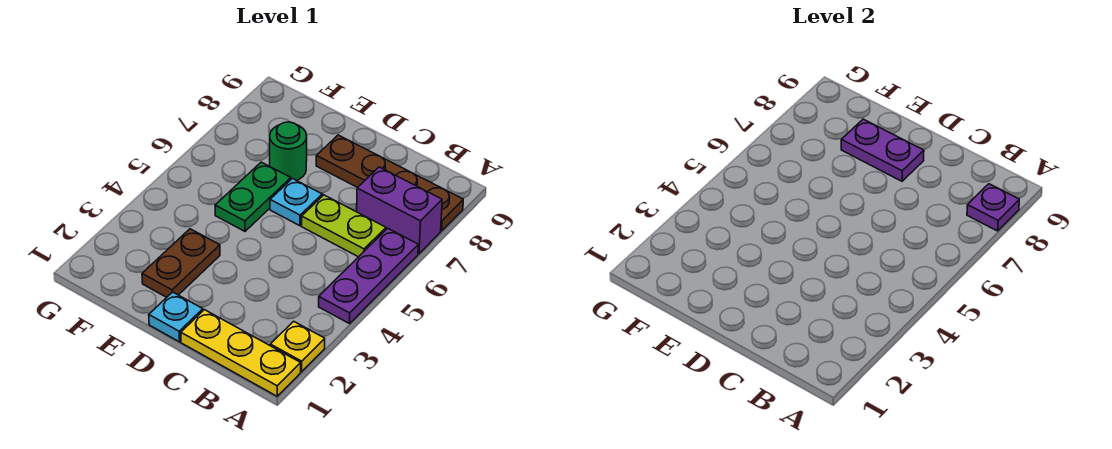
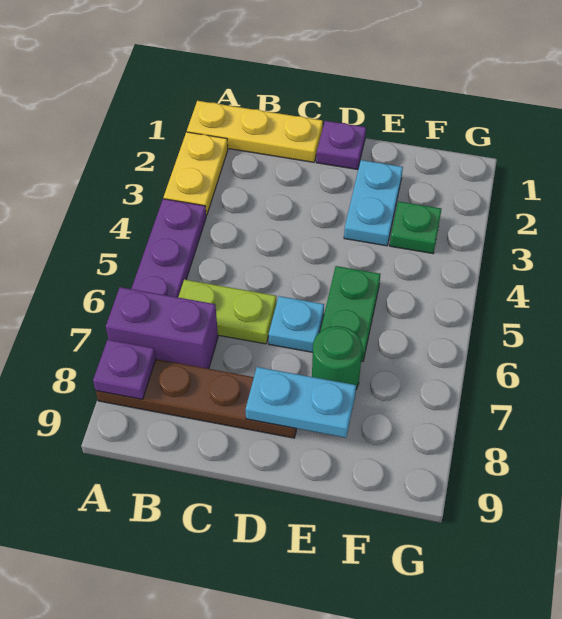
yellow 1x1 plate [270,321,325,372] -> yellow 1x2 plate [164,132,228,215]
cyan 1x1 plate [149,292,203,342] -> purple 1x1 plate [316,121,366,170]
purple 1x2 plate [841,119,924,181] -> cyan 1x2 plate [246,367,356,438]
brown 1x2 plate [142,229,220,297] -> cyan 1x2 plate [344,160,403,246]
none -> green 1x1 plate [390,201,441,254]

